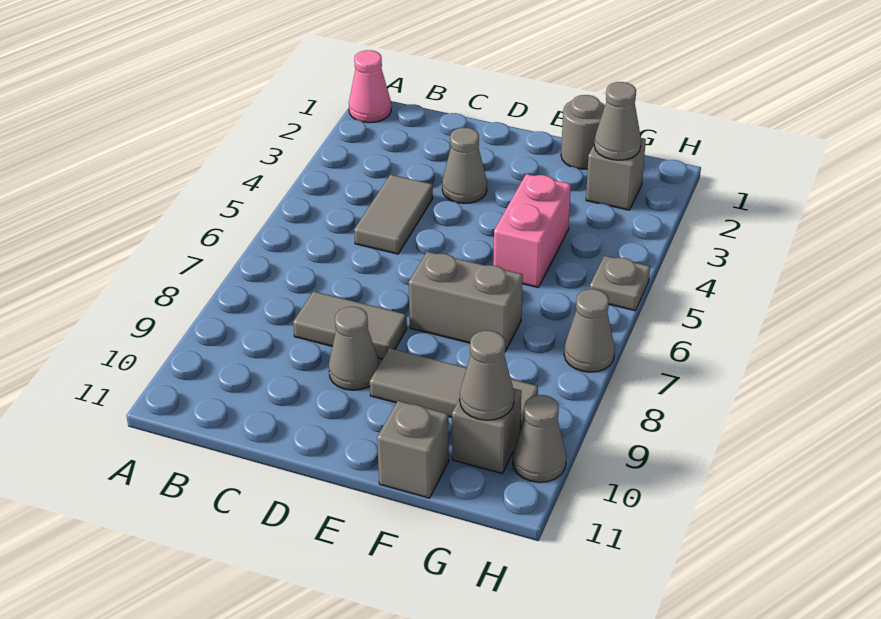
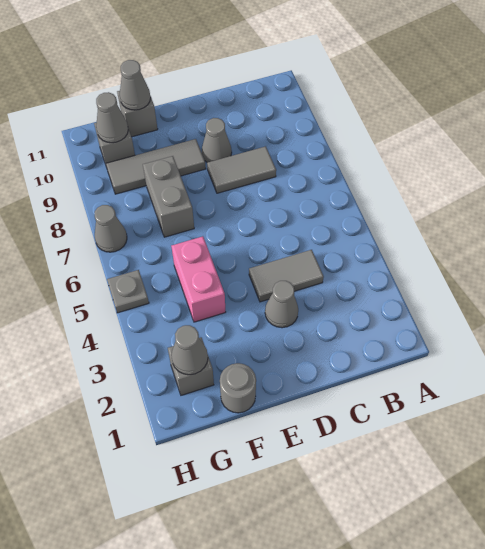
pink 1x1 cone [349,50,391,123] -> none
grey 1x2 tile [354,175,433,254] -> grey 1x2 tile turned to [249,250,324,302]
grey 1x2 brick [409,252,523,351] -> grey 1x2 brick turned to [143,156,194,237]
grey 1x1 cone [512,395,566,482] -> grey 1x1 cone moved to [120,60,151,110]

